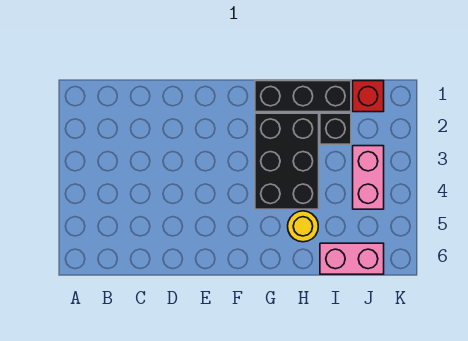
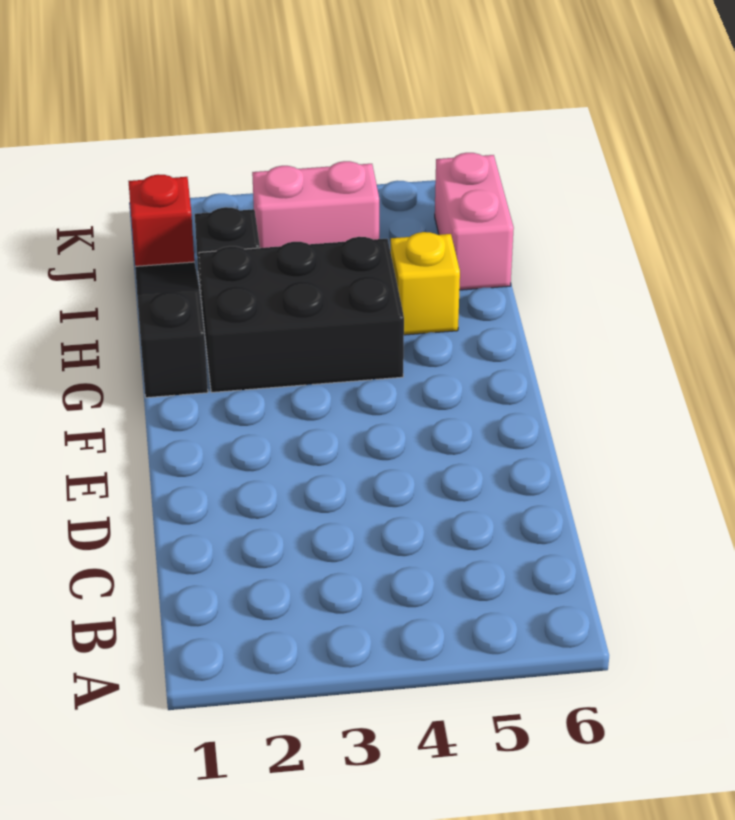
black 1x3 brick [255,81,351,112] -> black 1x3 slope [135,262,208,398]
yellow 1x1 round brick [288,211,318,242] -> yellow 1x1 brick [391,232,460,335]

